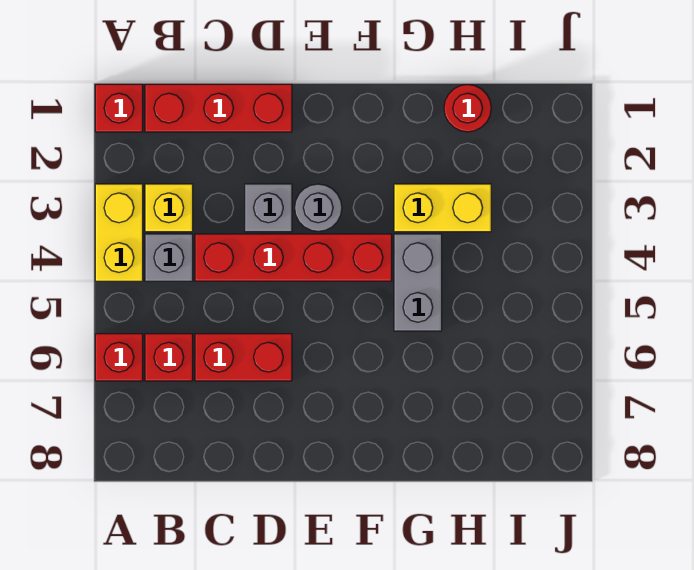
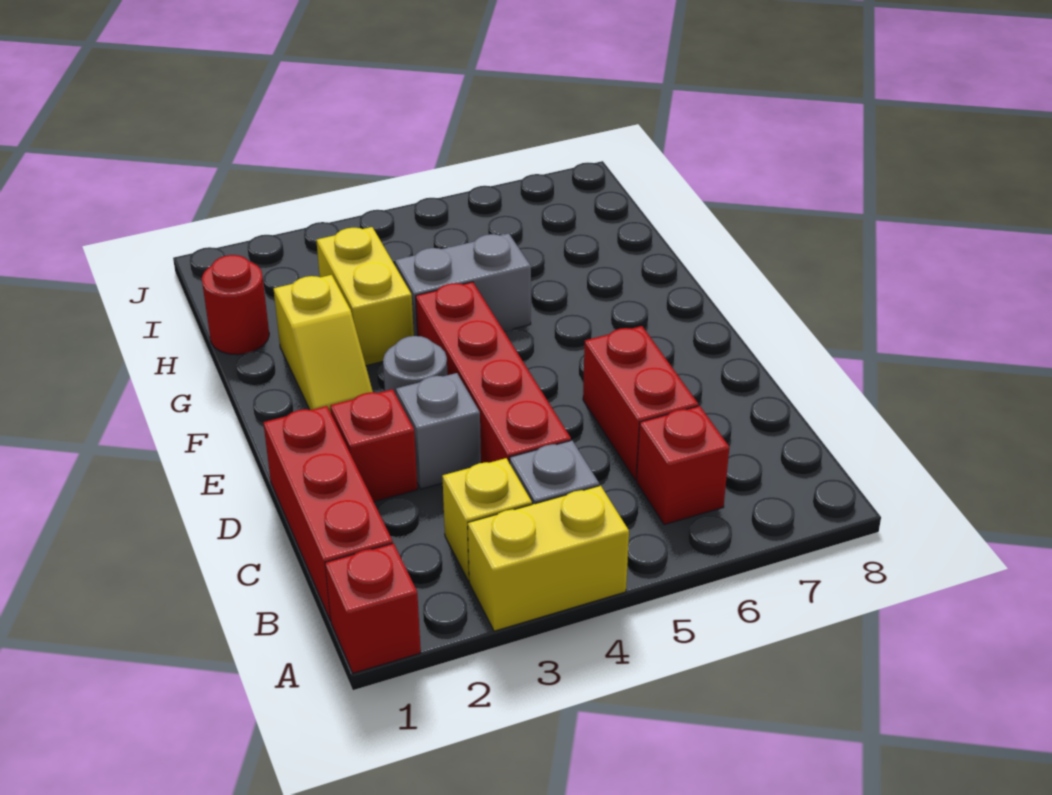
red 1x1 brick [95,334,143,381] -> red 1x1 brick moved to [330,389,417,502]
none -> yellow 1x2 slope [274,275,373,413]

